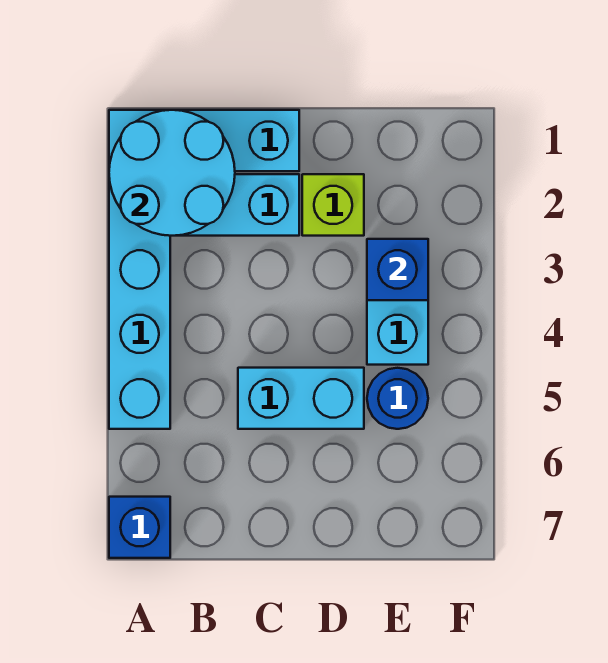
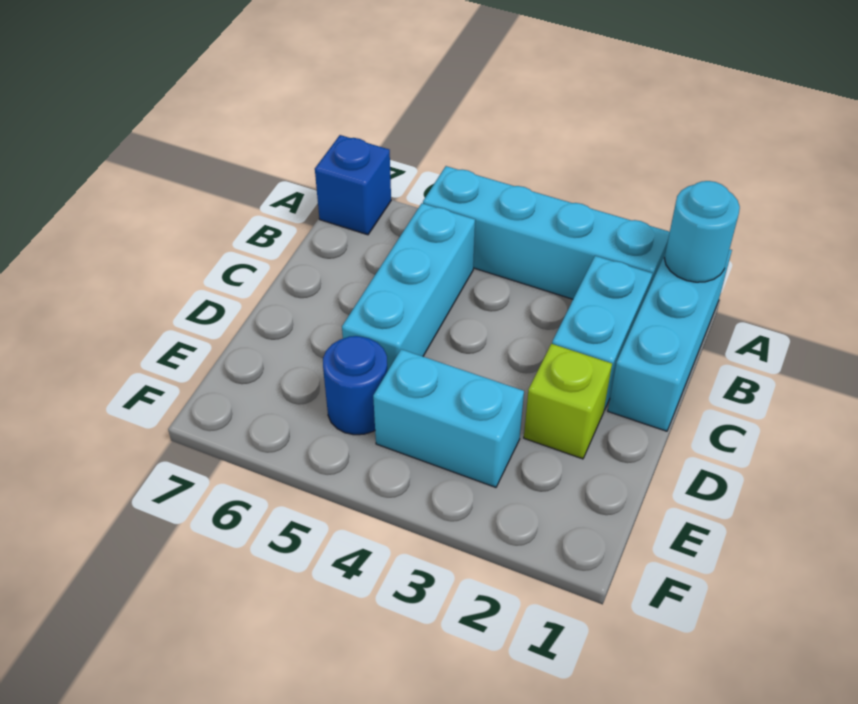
cyan 2x2 round brick [109,110,235,236] -> cyan 1x1 round brick [664,181,740,282]
cyan 1x2 brick [238,368,364,429] -> cyan 1x3 brick [342,203,475,371]
blue 1x1 brick [367,239,428,300] -> none

